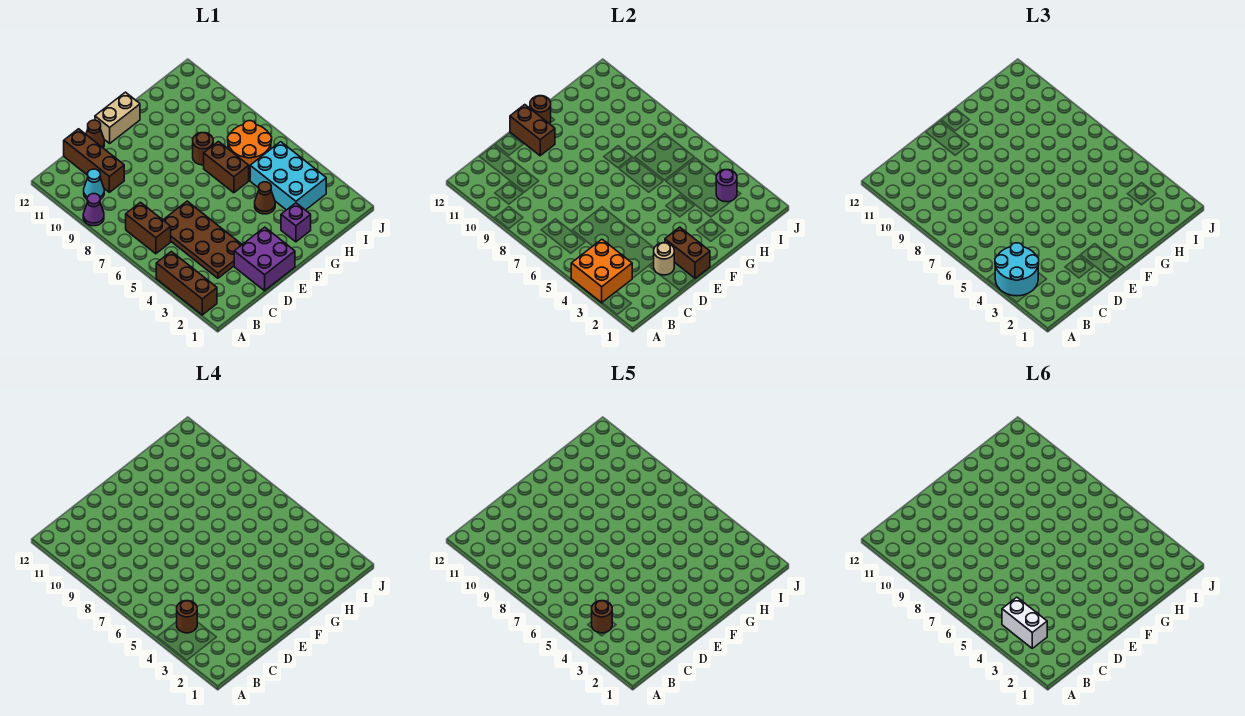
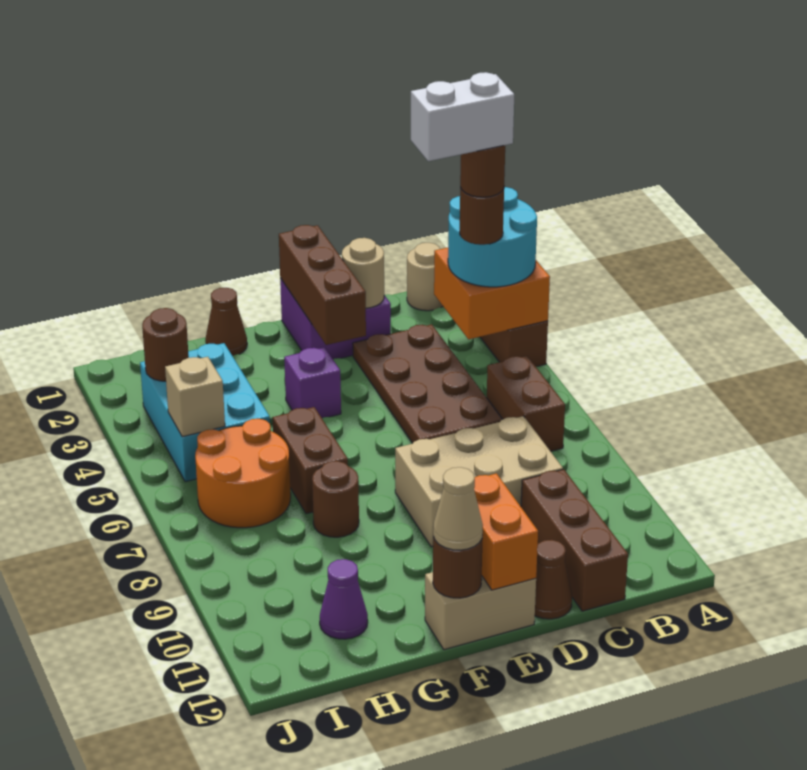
purple 1x1 cone [83,194,104,226] -> purple 1x1 cone moved to [320,559,368,639]
none -> tan 1x1 round brick [407,243,443,311]
white 1x2 brick [1002,597,1047,648] -> white 1x2 brick turned to [411,72,514,161]
cyan 1x1 cone [84,169,104,200] -> none
none -> tan 2x3 brick [395,416,563,547]
brown 1x2 brick [665,227,710,278] -> brown 1x3 brick [279,225,366,345]
brown 1x2 brick [510,105,555,156] -> orange 1x2 brick [474,473,538,590]
none -> tan 1x1 cone [433,467,483,550]
purple 1x1 brick [281,203,311,242] -> purple 1x1 brick moved to [284,347,341,418]
brown 1x1 cone [255,182,275,214] -> brown 1x1 cone moved to [205,288,247,356]
purple 1x1 round brick [716,170,737,202] -> brown 1x1 round brick [142,308,189,381]
none -> tan 1x1 brick [165,357,225,437]

